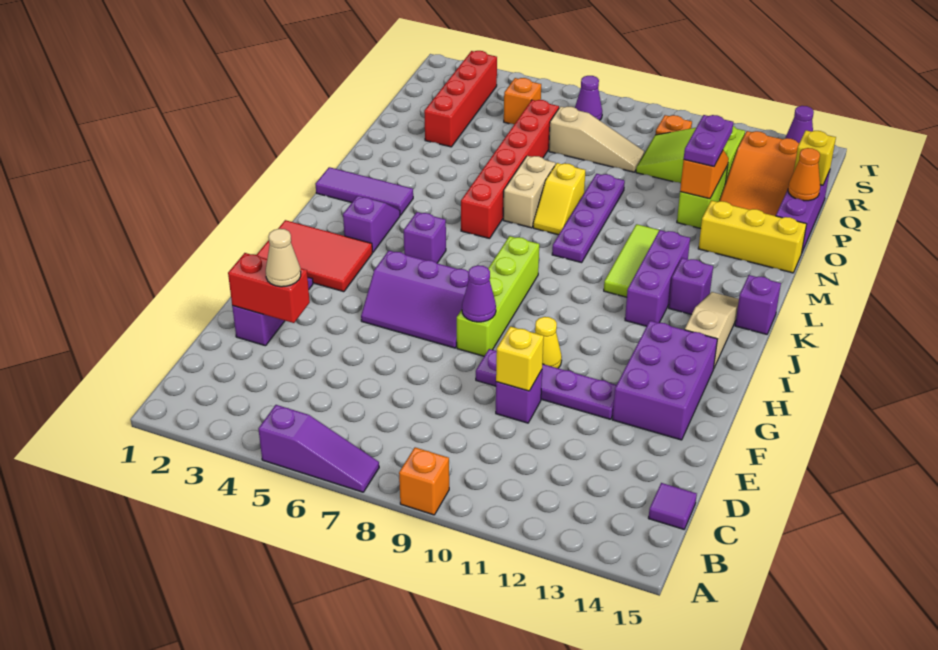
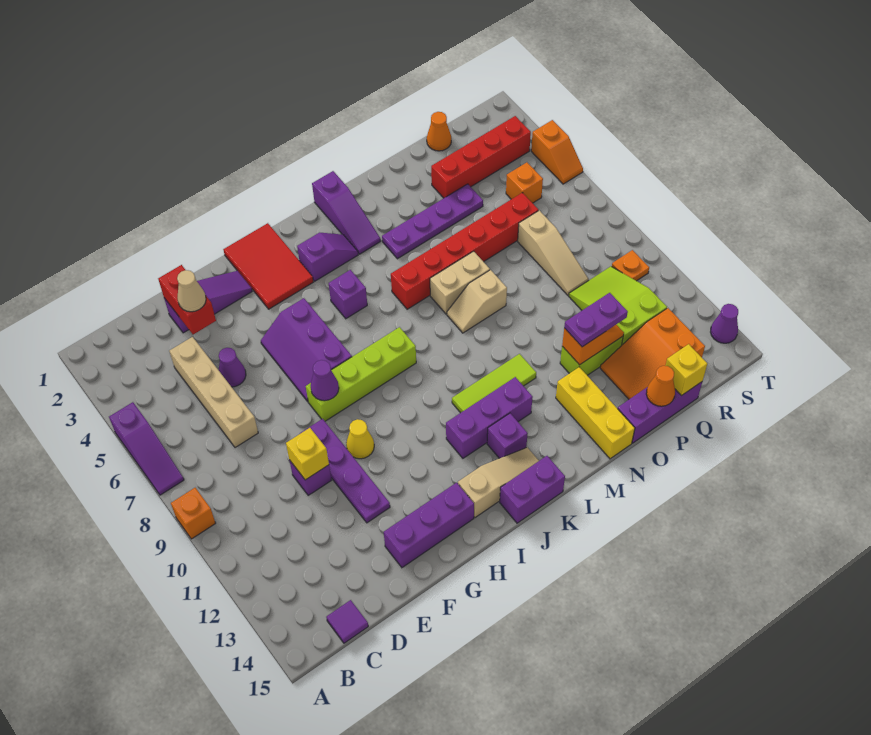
none -> tan 1x4 brick [169,337,258,448]
purple 2x3 brick [612,321,717,440] -> purple 1x3 brick [384,483,474,568]
purple 1x1 brick [735,275,781,334] -> purple 1x2 brick [500,456,565,523]
purple 1x3 tile [316,167,413,215] -> purple 1x3 slope [312,171,381,254]
purple 1x4 plate [552,174,625,263] -> purple 1x4 plate moved to [382,184,483,259]
yellow 1x2 slope [533,163,585,235] -> tan 1x2 slope [447,270,507,333]
none -> orange 1x1 cone [427,112,451,151]
purple 1x1 cone [575,76,602,120] -> purple 1x1 cone moved to [219,348,246,387]
none -> orange 1x2 slope [531,120,583,184]

